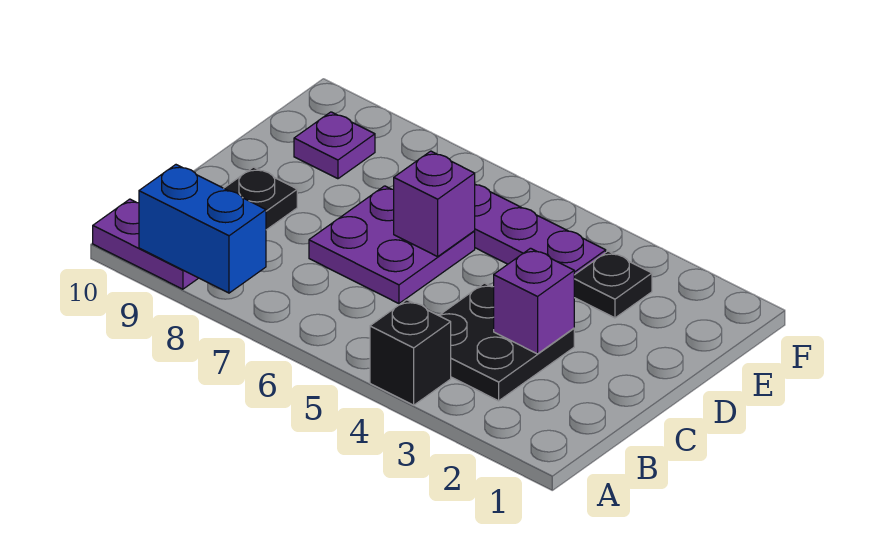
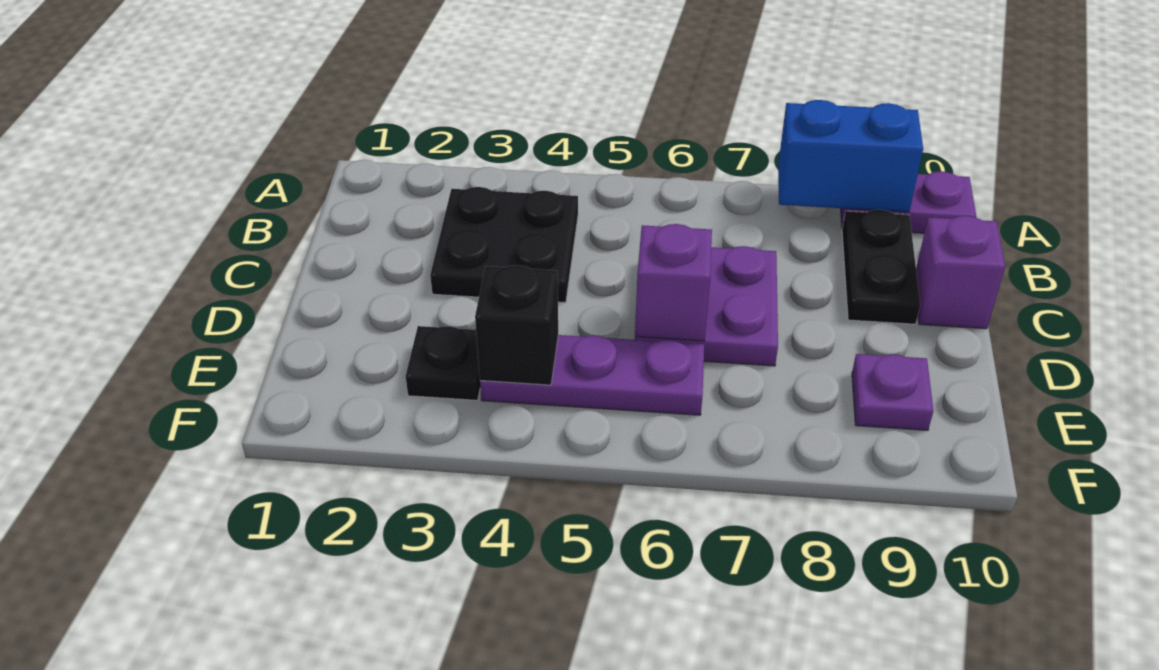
black 1x1 brick [370,300,451,405] -> black 1x1 brick moved to [475,265,558,385]
purple 1x1 brick [494,248,574,354] -> purple 1x1 brick moved to [916,216,1005,329]

